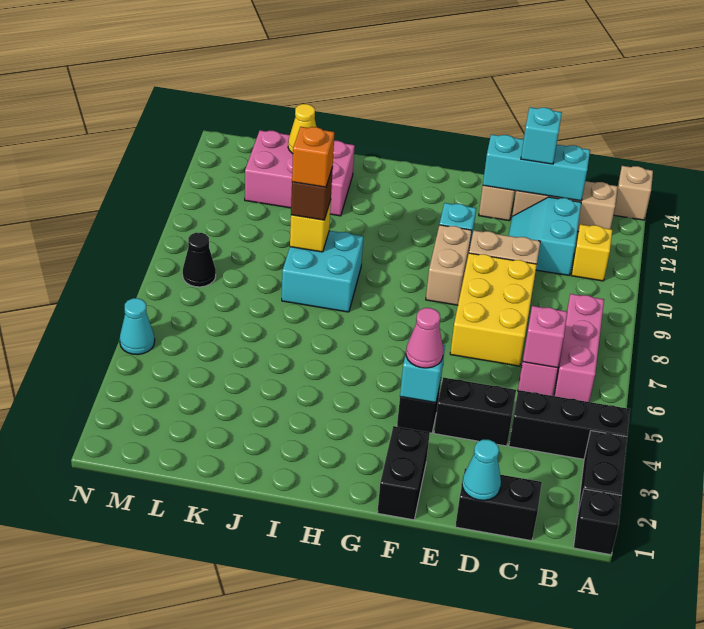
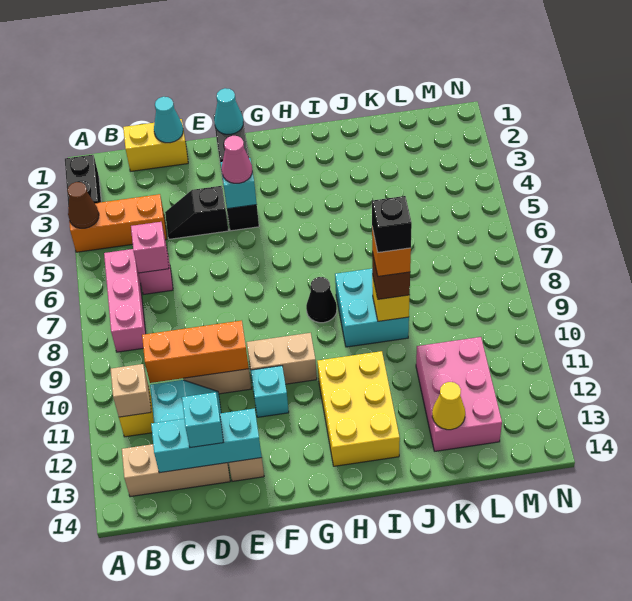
black 1x1 brick [574,489,621,555] -> black 1x1 brick moved to [372,196,412,252]
black 1x3 brick [509,390,630,459] -> orange 1x3 brick [68,194,167,252]
none -> brown 1x1 cone [67,182,99,228]
tan 1x1 brick [614,166,653,220] -> tan 1x1 brick moved to [111,364,151,417]
black 1x2 brick [455,469,542,541] -> yellow 1x2 brick [123,119,188,171]
none -> orange 1x3 brick [142,321,249,383]
black 1x2 brick [434,377,516,446] -> black 1x2 slope [165,186,228,239]
yellow 2x3 brick [450,253,537,366] -> yellow 2x3 brick moved to [317,351,400,466]
tan 1x2 brick [426,225,472,305] -> tan 1x2 brick turned to [247,333,317,384]
pink 2x3 brick [245,130,355,216] -> pink 2x3 brick turned to [416,337,502,451]
black 1x1 cone [183,233,216,287] -> black 1x1 cone moved to [306,277,337,323]
cyan 1x1 cone [120,298,155,355] -> cyan 1x1 cone moved to [214,88,243,134]

